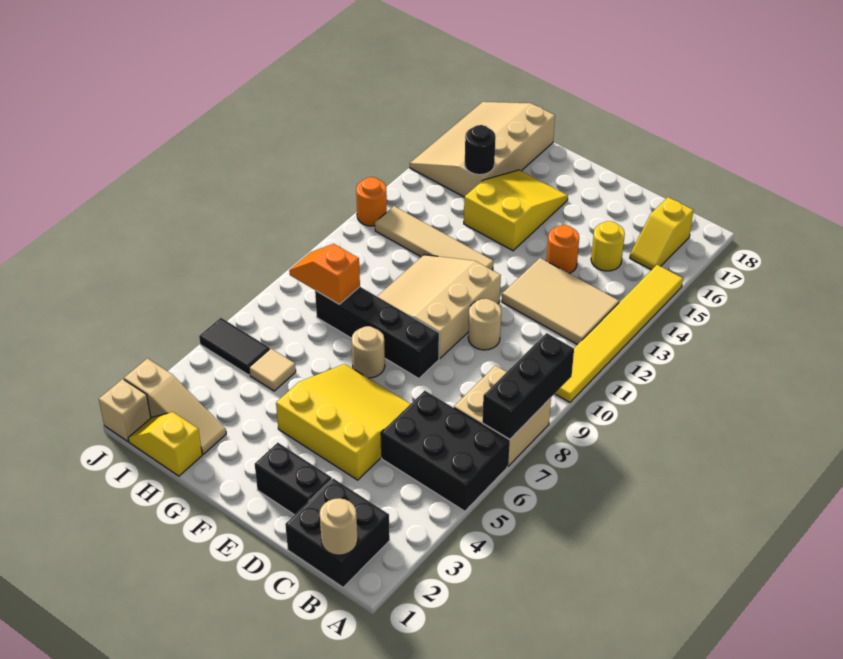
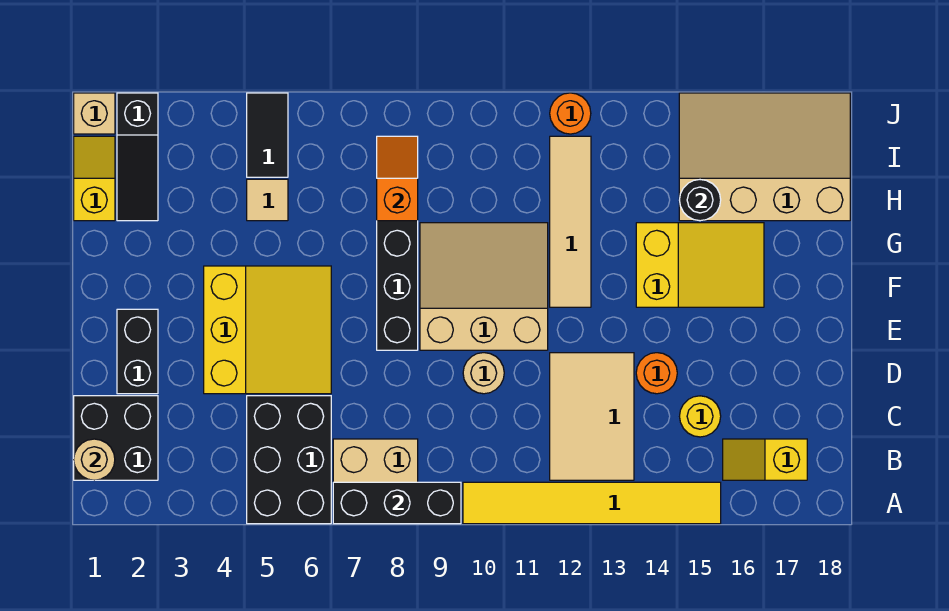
tan 1x1 round brick [352,326,385,378] -> none
tan 1x3 slope [124,358,226,454] -> black 1x3 slope [117,93,158,221]

